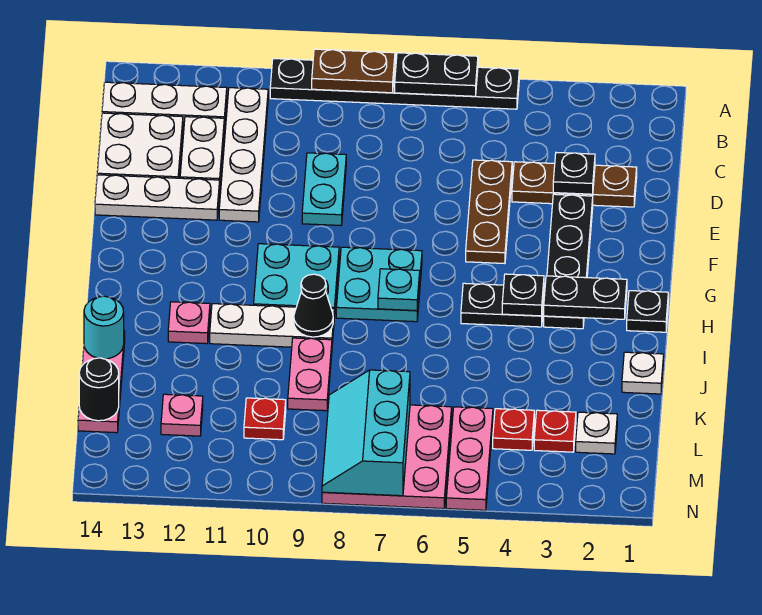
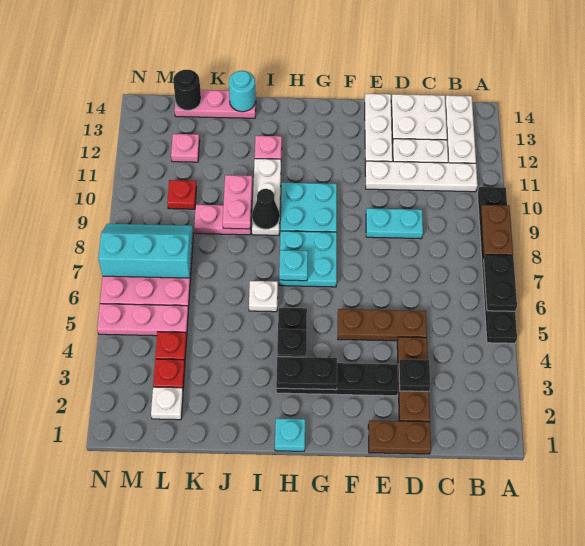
none -> brown 1x2 plate [368,420,431,454]
black 1x1 plate [627,291,668,332] -> cyan 1x1 plate [275,418,305,451]
black 1x2 plate [544,276,627,319] -> black 1x2 plate turned to [276,357,337,390]
white 1x1 plate [622,352,664,394] -> white 1x1 plate moved to [249,281,278,312]
none -> pink 1x2 plate [223,175,252,229]

